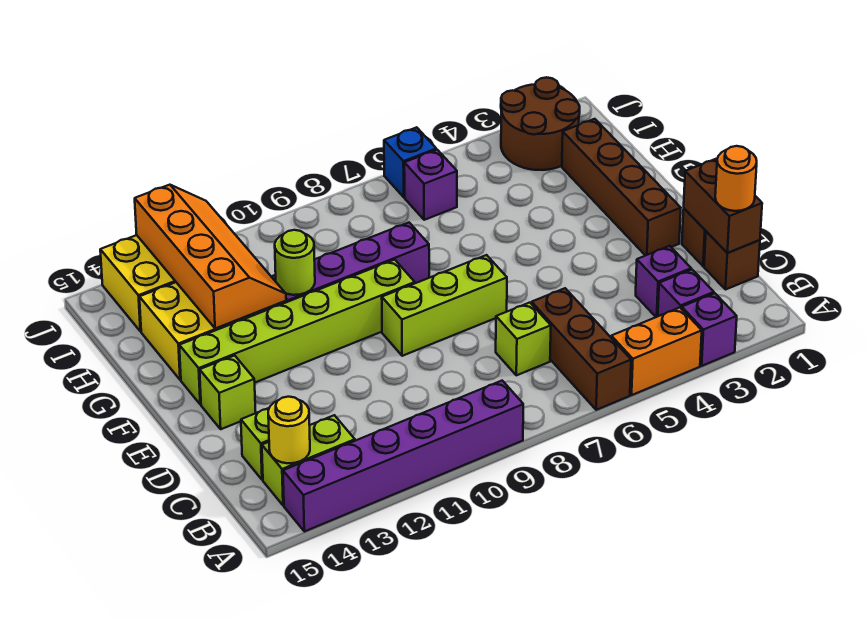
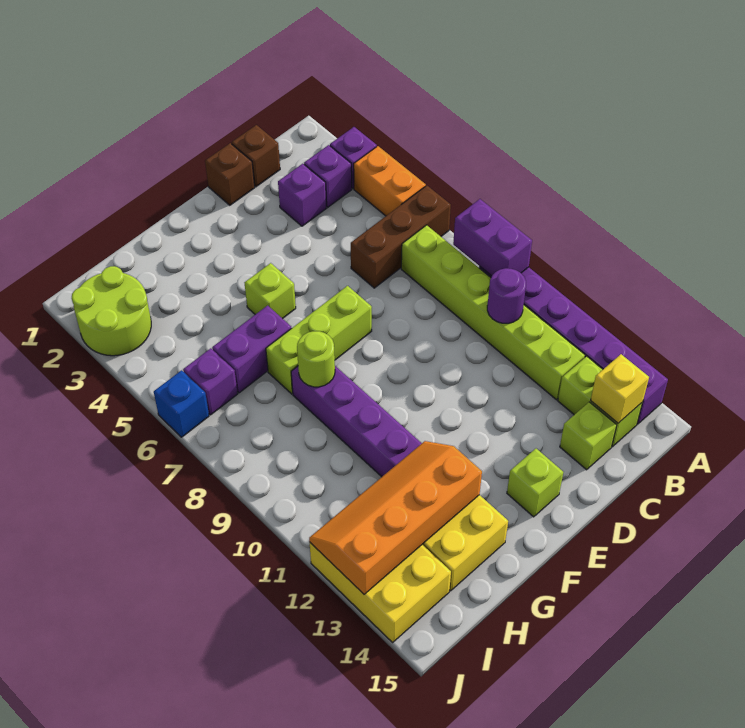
none -> purple 1x2 brick [453,199,532,276]
none -> purple 1x1 round brick [487,268,526,323]
yellow 1x1 round brick [268,397,310,463] -> yellow 1x1 brick [591,354,649,423]
brown 1x2 brick [684,158,762,253] -> none
orange 1x1 round brick [715,146,757,211] -> none
lime 1x1 brick [496,303,551,375] -> lime 1x1 brick moved to [245,263,296,319]
brown 1x4 brick [562,119,681,256] -> none
lime 1x3 brick [382,255,507,356] -> lime 1x3 brick turned to [266,286,372,394]
lime 1x6 brick [179,260,415,404] -> lime 1x6 brick moved to [401,225,585,400]
none -> purple 1x2 brick [212,306,291,393]
lime 1x1 round brick [275,230,315,295] -> lime 1x1 round brick moved to [297,331,335,387]
brown 2x2 round brick [501,77,580,170] -> lime 2x2 round brick [72,266,151,356]

